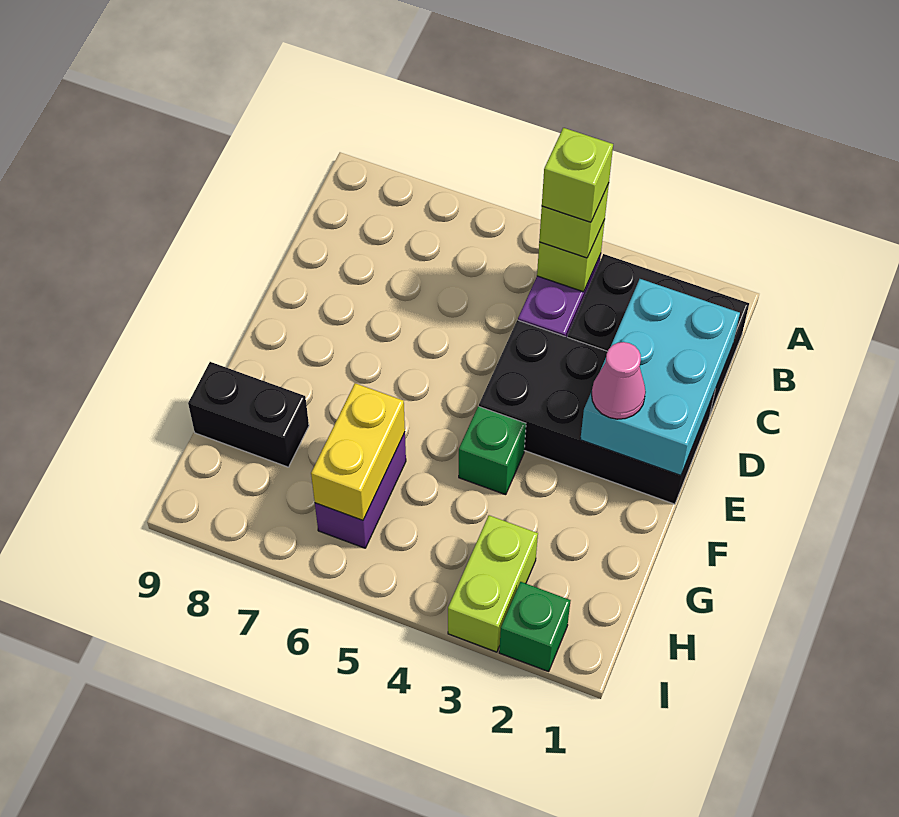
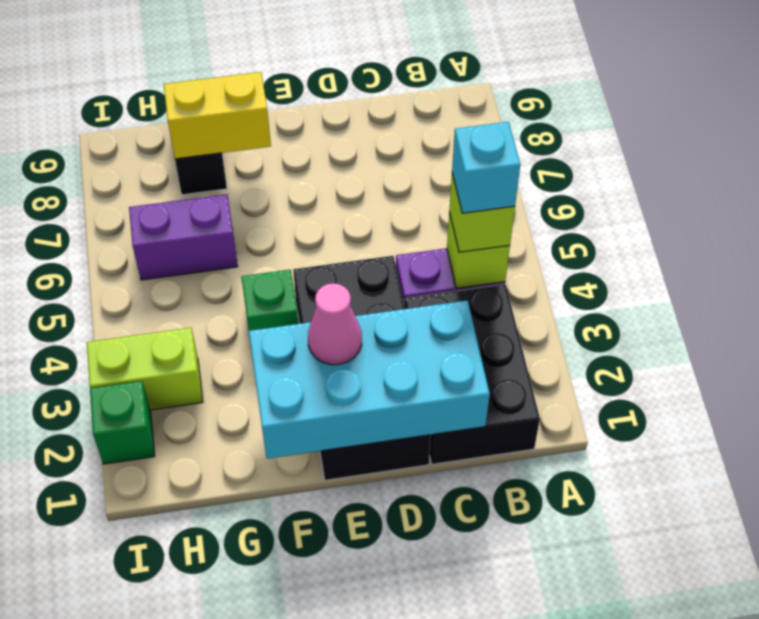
lime 1x1 brick [542,128,613,222] -> cyan 1x1 brick [452,122,520,213]
cyan 2x3 brick [580,279,740,476] -> cyan 2x4 brick [249,301,490,459]
yellow 1x2 brick [311,383,405,520] -> yellow 1x2 brick moved to [164,72,271,159]

